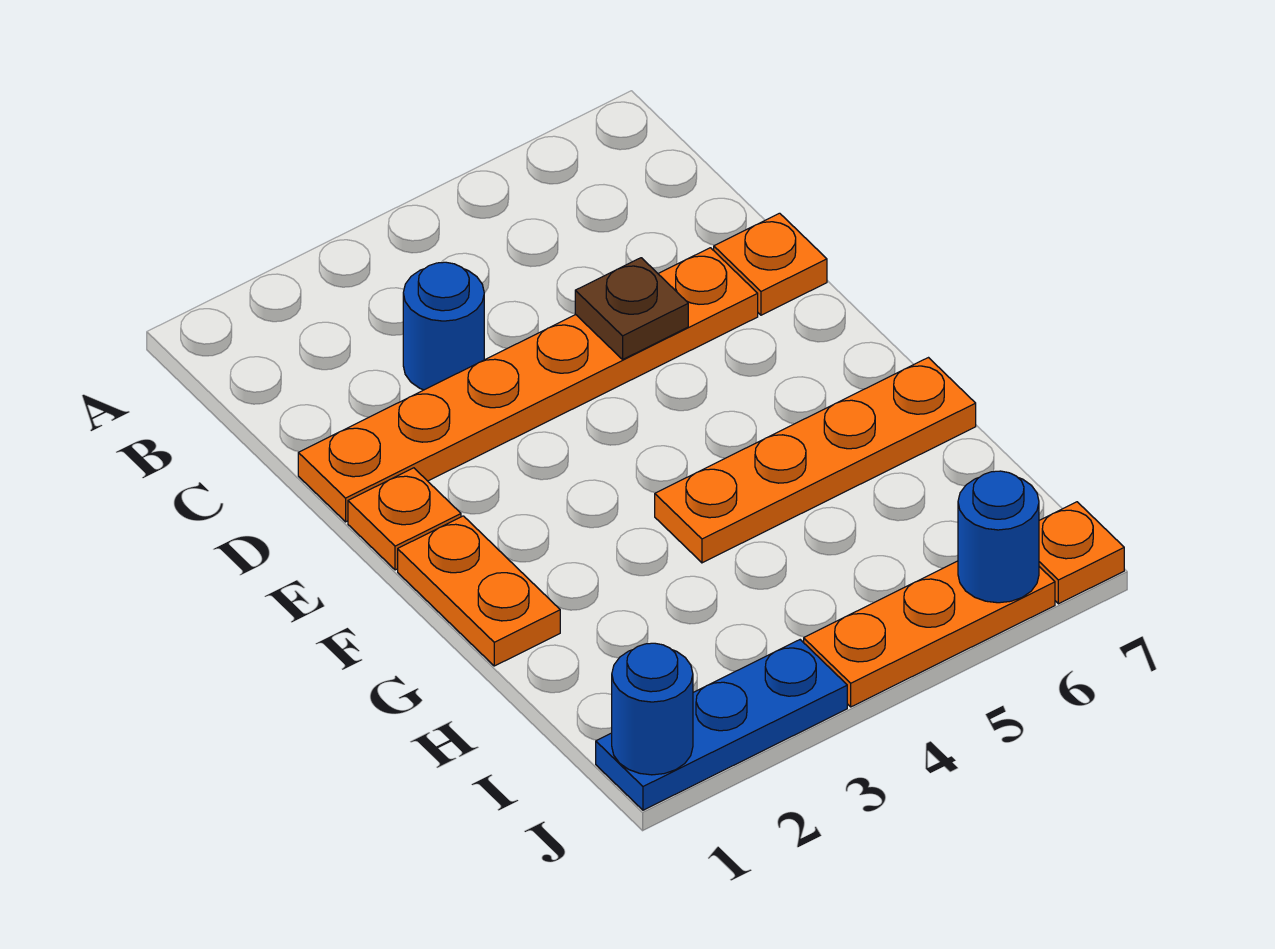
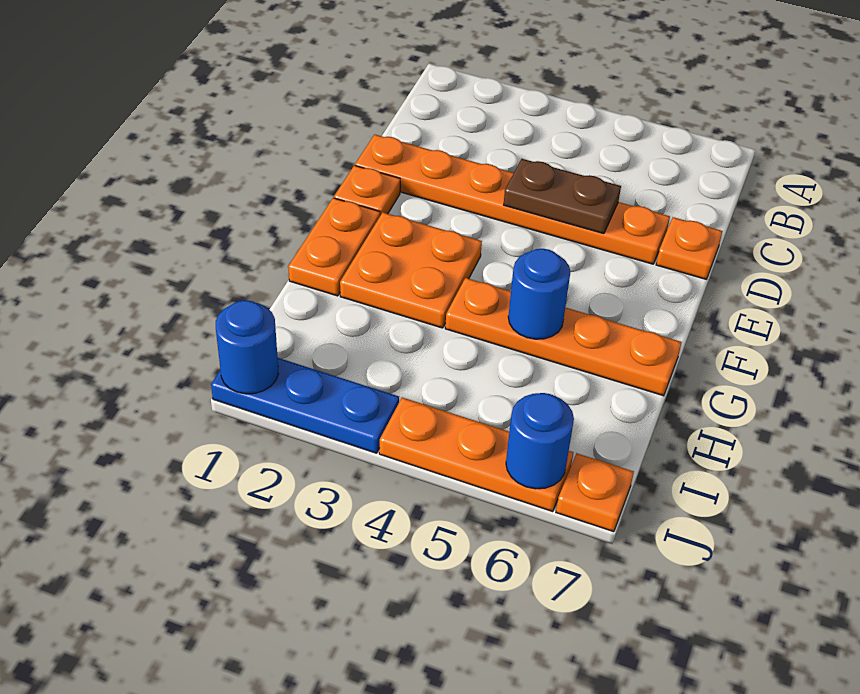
blue 1x1 round brick [403,262,484,390] -> blue 1x1 round brick moved to [508,249,570,339]
brown 1x1 plate [575,258,688,359] -> brown 1x2 plate [504,159,621,234]
none -> orange 2x2 plate [340,212,482,328]

